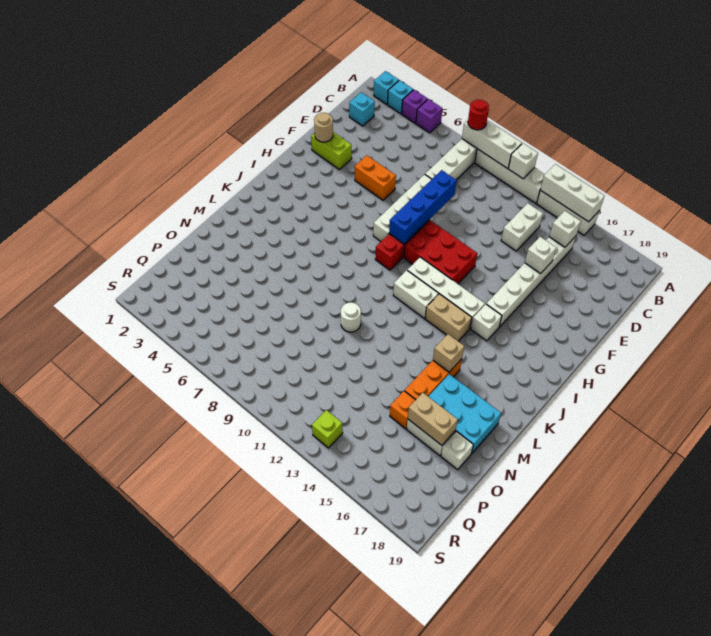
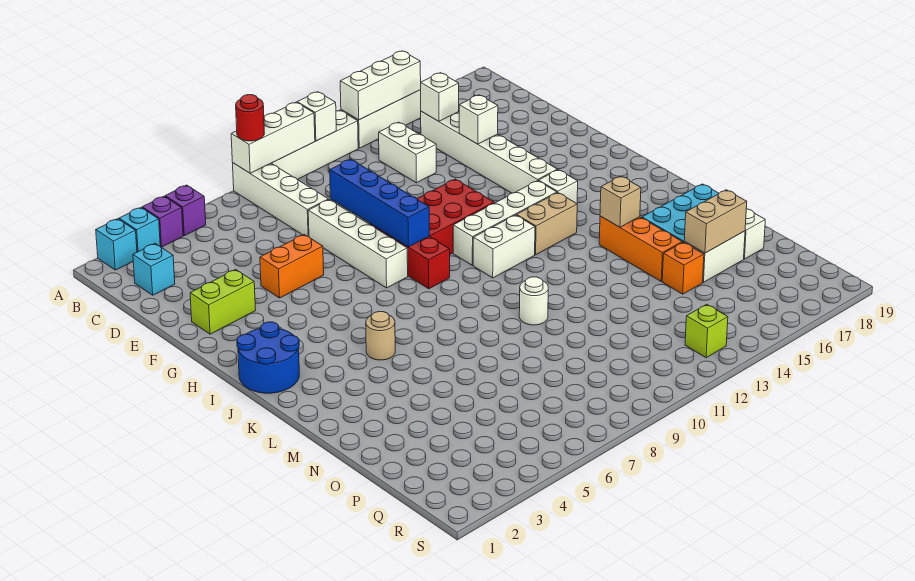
tan 1x1 round brick [314,113,333,142] -> tan 1x1 round brick moved to [366,311,395,360]
none -> blue 2x2 round brick [237,322,299,393]

